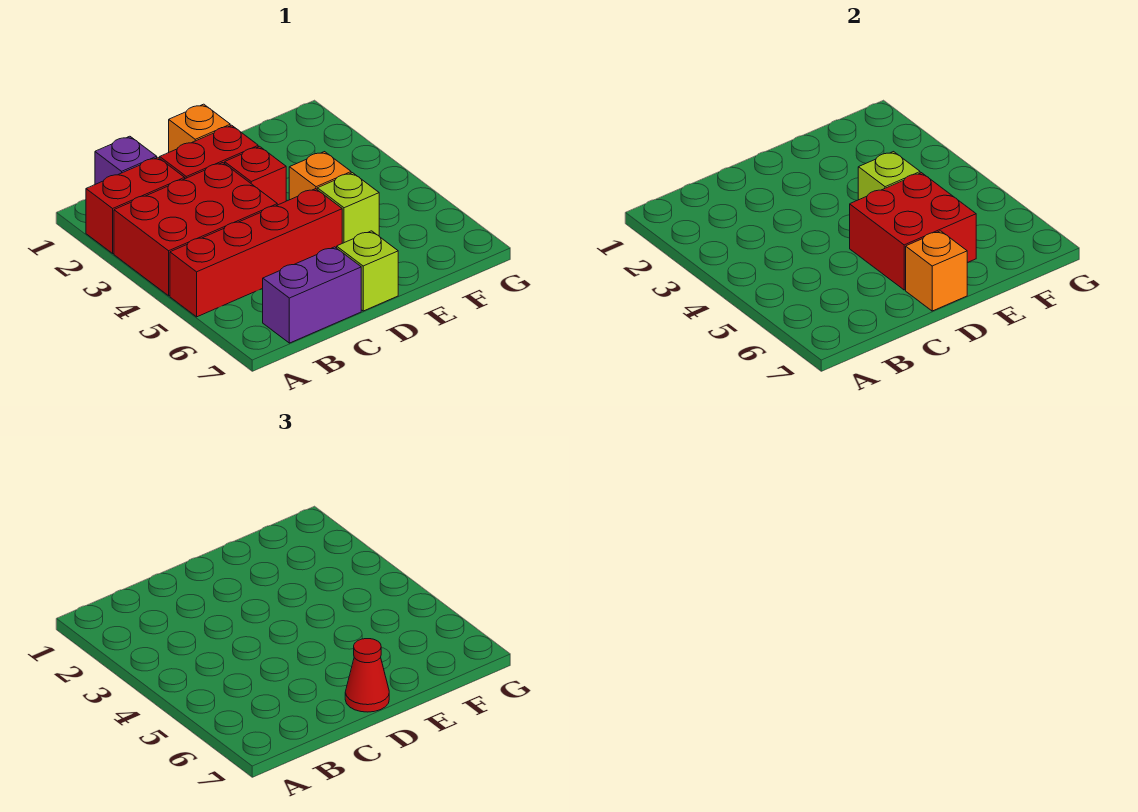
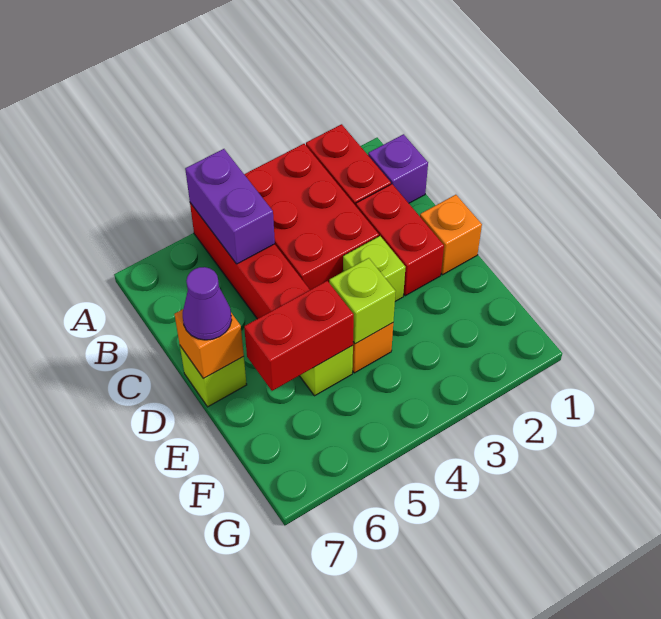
purple 1x2 brick [263,247,361,343] -> purple 1x2 brick moved to [185,149,275,264]
red 1x1 brick [225,146,286,205] -> lime 1x1 brick [343,236,406,301]
red 2x2 brick [850,173,976,290] -> red 1x2 brick [244,281,354,391]
red 1x1 cone [345,639,389,712] -> purple 1x1 cone [183,267,232,340]

